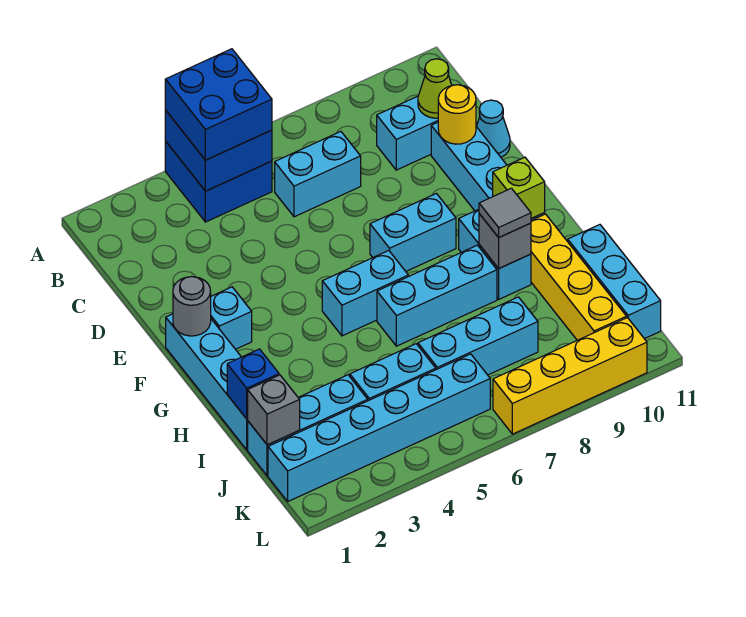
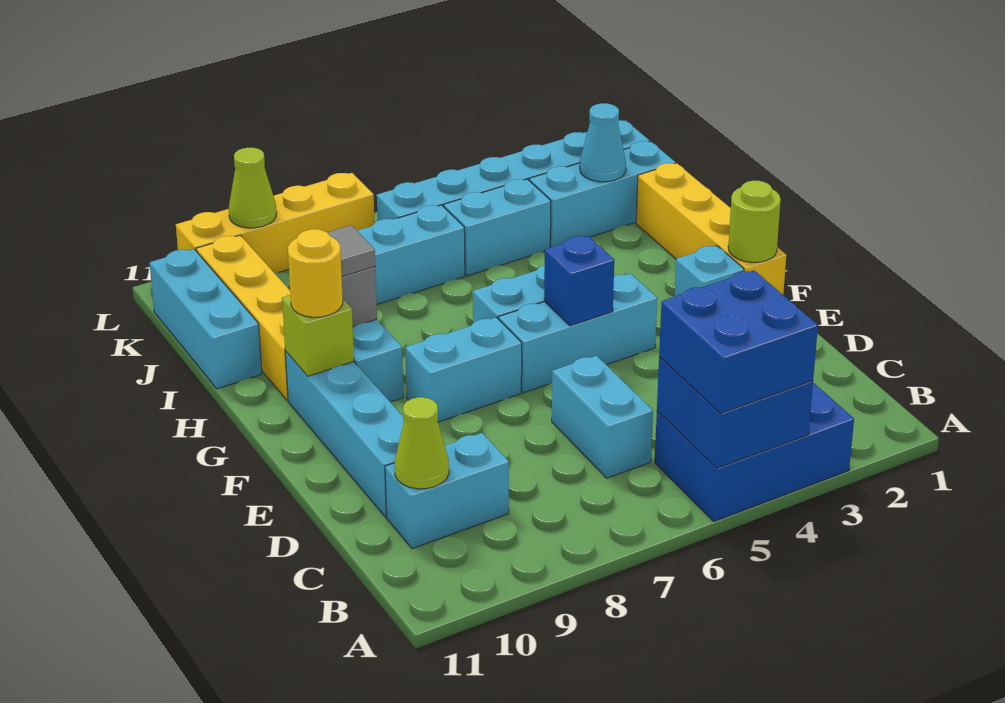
blue 2x2 brick [165,141,272,222] -> blue 2x3 brick [655,383,854,521]
cyan 1x2 brick [275,132,361,217] -> cyan 1x2 brick turned to [552,356,653,478]
yellow 1x1 round brick [438,85,476,144] -> yellow 1x1 round brick moved to [288,229,343,317]
cyan 1x1 cone [476,100,510,157] -> cyan 1x1 cone moved to [580,103,626,182]
cyan 1x4 brick [166,314,248,450] -> yellow 1x4 brick [636,163,786,295]
grey 1x1 round brick [173,277,211,336] -> lime 1x1 round brick [728,181,781,262]
cyan 1x3 brick [377,245,497,346] -> cyan 1x3 brick moved to [499,274,657,393]
blue 1x1 brick [227,349,279,419] -> blue 1x1 brick moved to [544,236,614,326]
grey 1x1 brick [248,375,300,445] -> none
none -> lime 1x1 cone [229,148,276,228]

